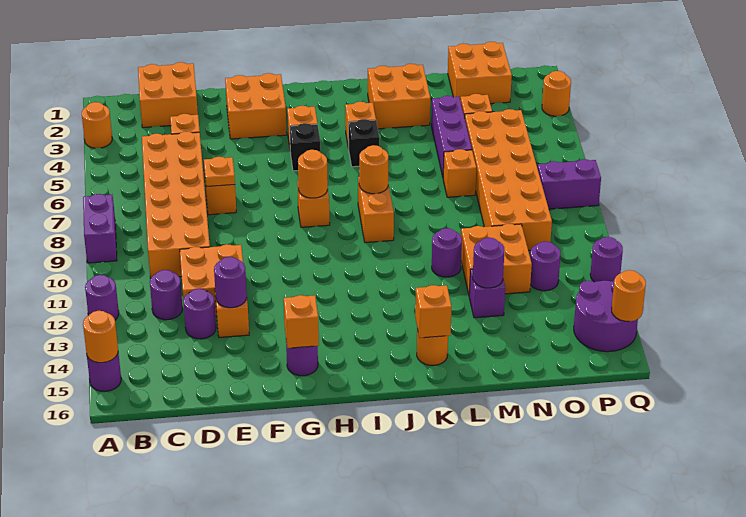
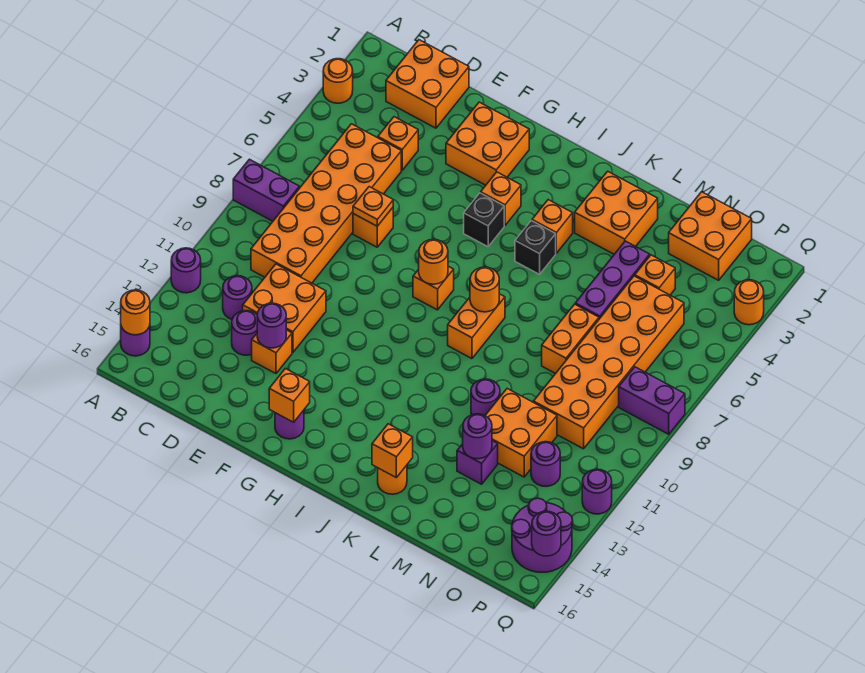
purple 1x2 brick [83,194,117,263] -> purple 1x2 brick turned to [233,159,299,221]
orange 1x1 brick [443,149,476,197] -> orange 1x2 brick [542,304,599,374]
orange 1x1 round brick [612,270,646,321] -> purple 1x1 round brick [532,511,561,556]

